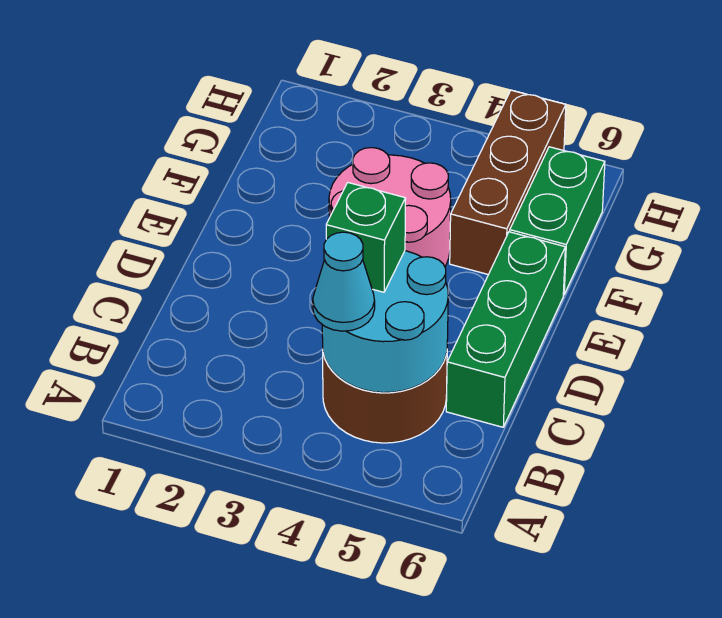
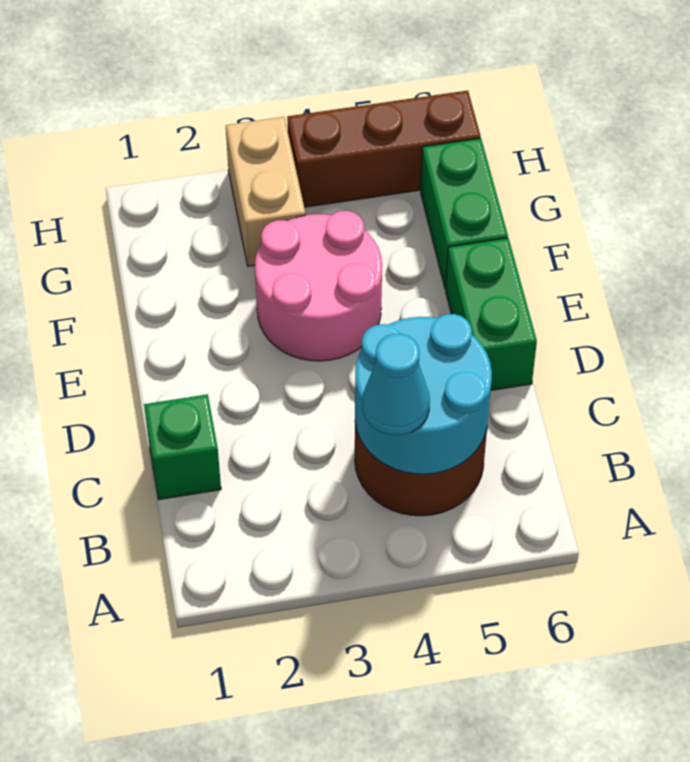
green 1x1 brick [326,183,406,292] -> green 1x1 brick moved to [144,394,221,499]
green 1x3 brick [446,232,565,427] -> green 1x2 brick [446,238,537,390]
brown 1x3 brick [450,90,566,275] -> brown 1x3 brick turned to [287,91,481,207]
none -> tan 1x2 brick [226,117,306,266]

